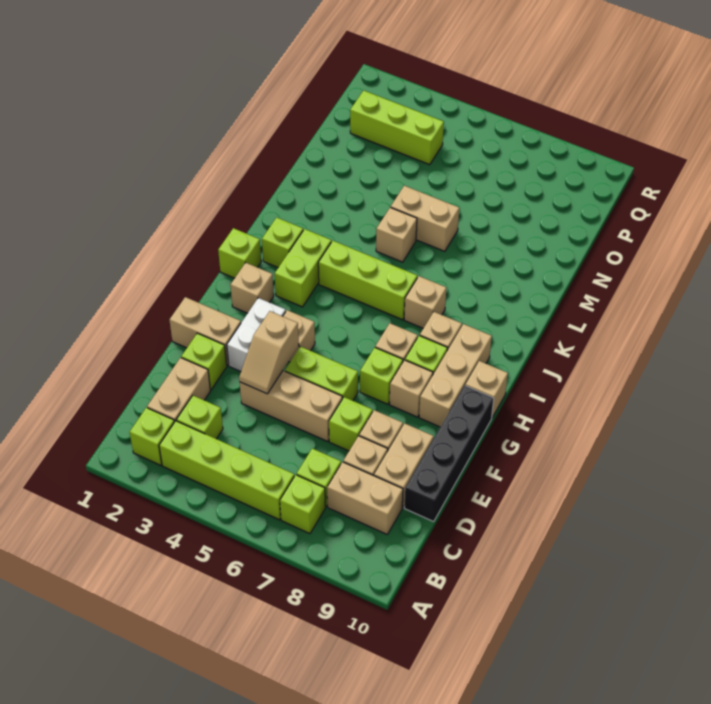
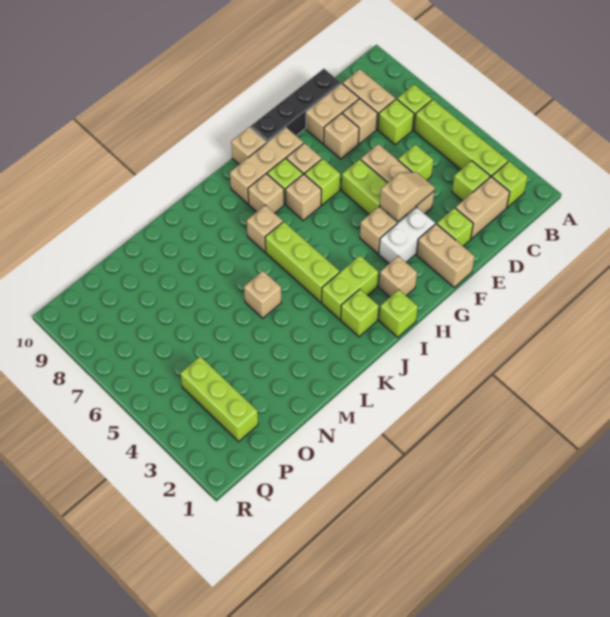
lime 1x1 brick [329,397,373,451] -> lime 1x1 brick moved to [398,145,433,180]
tan 1x2 brick [391,185,459,251] -> none

